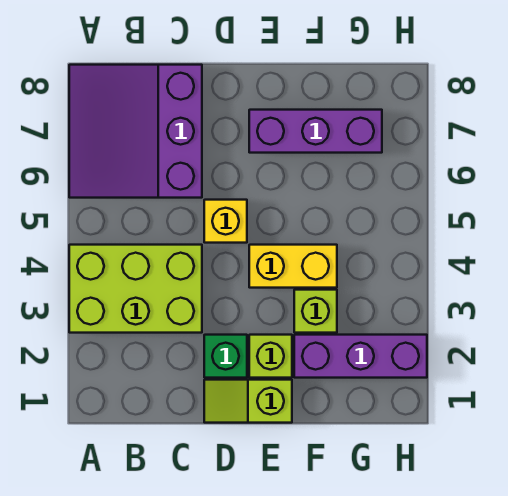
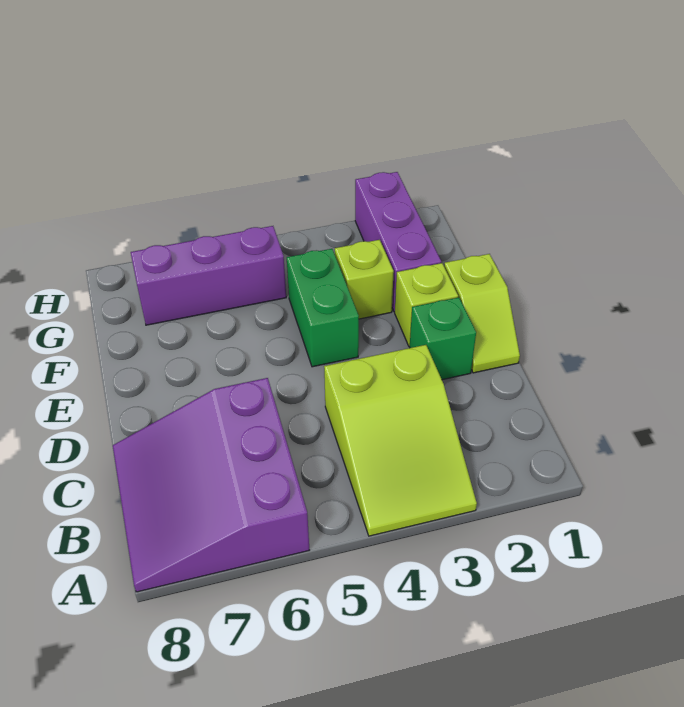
lime 2x3 brick [69,245,202,333] -> lime 2x3 slope [324,345,477,536]
purple 3x3 slope [69,65,202,198] -> purple 3x3 slope turned to [113,378,309,592]
yellow 1x1 brick [204,200,247,243] -> none
yellow 1x2 brick [249,245,337,288] -> green 1x2 brick [287,249,359,367]
purple 1x3 brick [249,110,382,153] -> purple 1x3 brick turned to [131,226,286,325]

